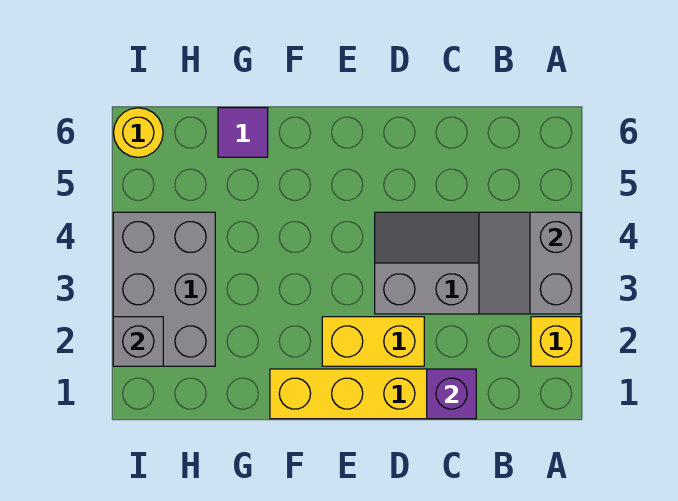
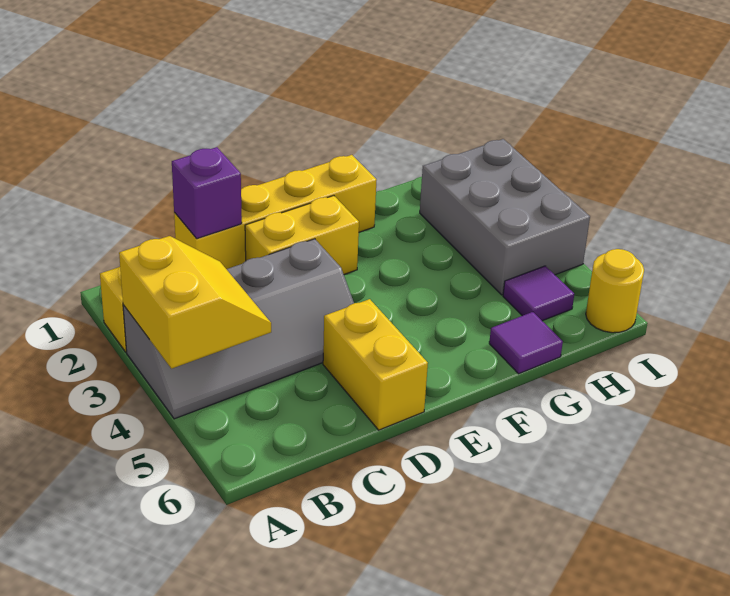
grey 2x2 slope [479,212,581,314] -> yellow 2x2 slope [119,236,271,369]
none -> yellow 1x2 brick [323,299,428,430]
none -> purple 1x1 tile [503,266,574,321]
grey 1x1 brick [113,317,163,366] -> none

